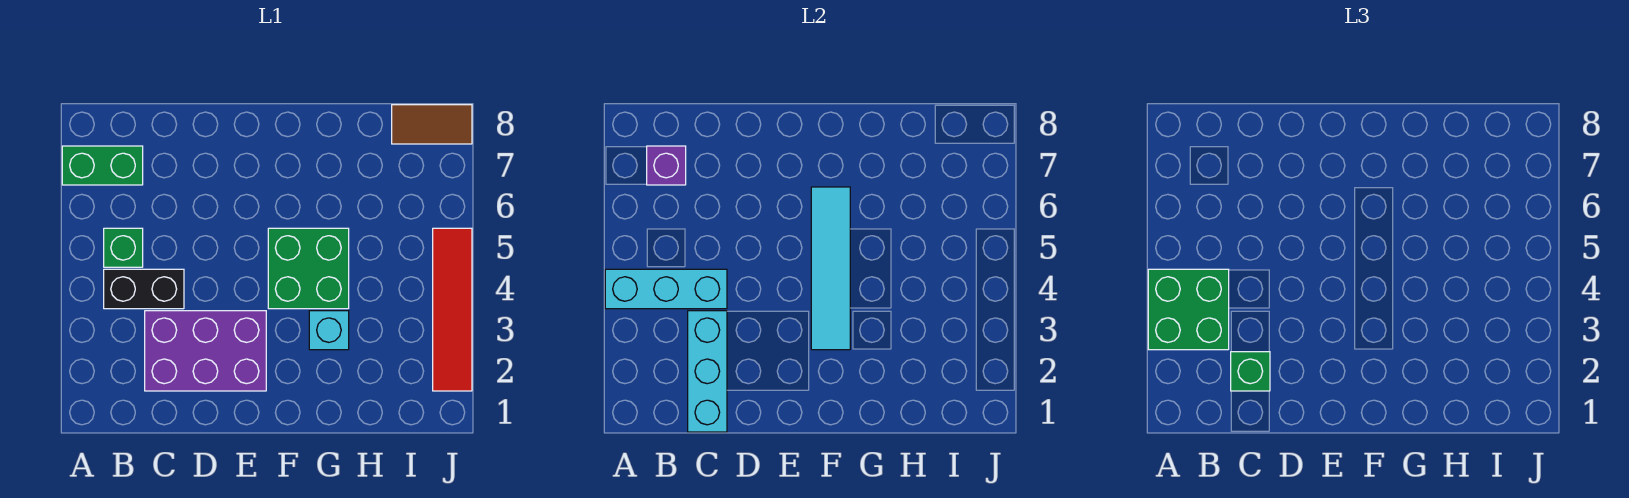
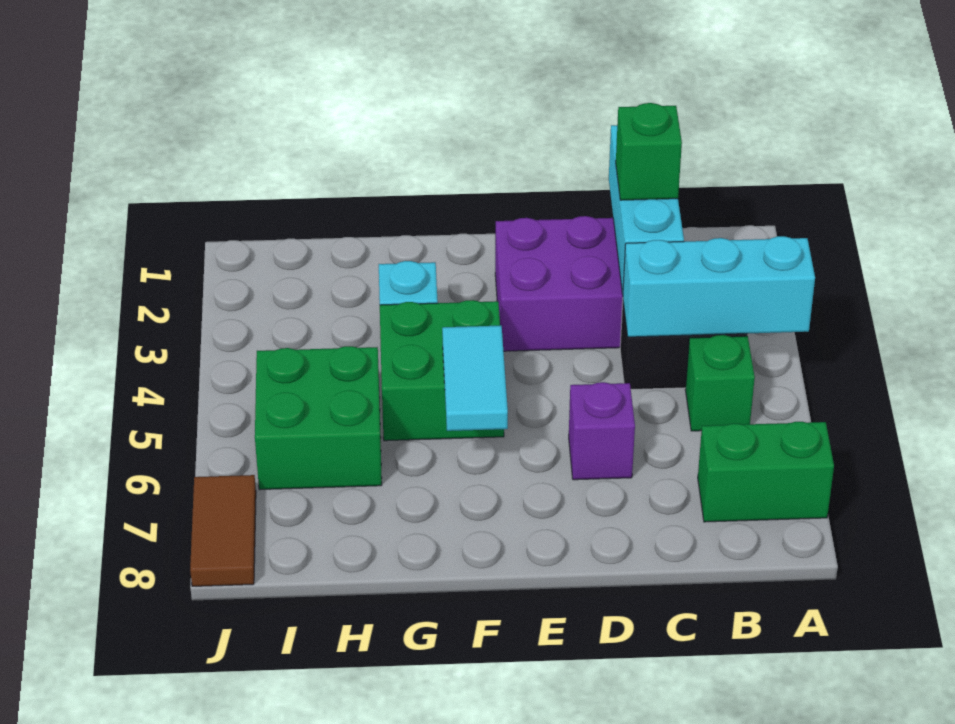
green 2x2 brick [1148,269,1229,350] -> green 2x2 brick moved to [255,346,382,490]
purple 1x1 brick [647,146,686,185] -> purple 1x1 brick moved to [569,382,635,480]
cyan 1x4 tile [811,187,850,350] -> cyan 1x2 tile [442,326,508,431]
brown 1x2 tile [392,105,472,144] -> brown 1x2 tile turned to [190,475,256,586]
red 1x4 tile [433,228,472,391] -> none

